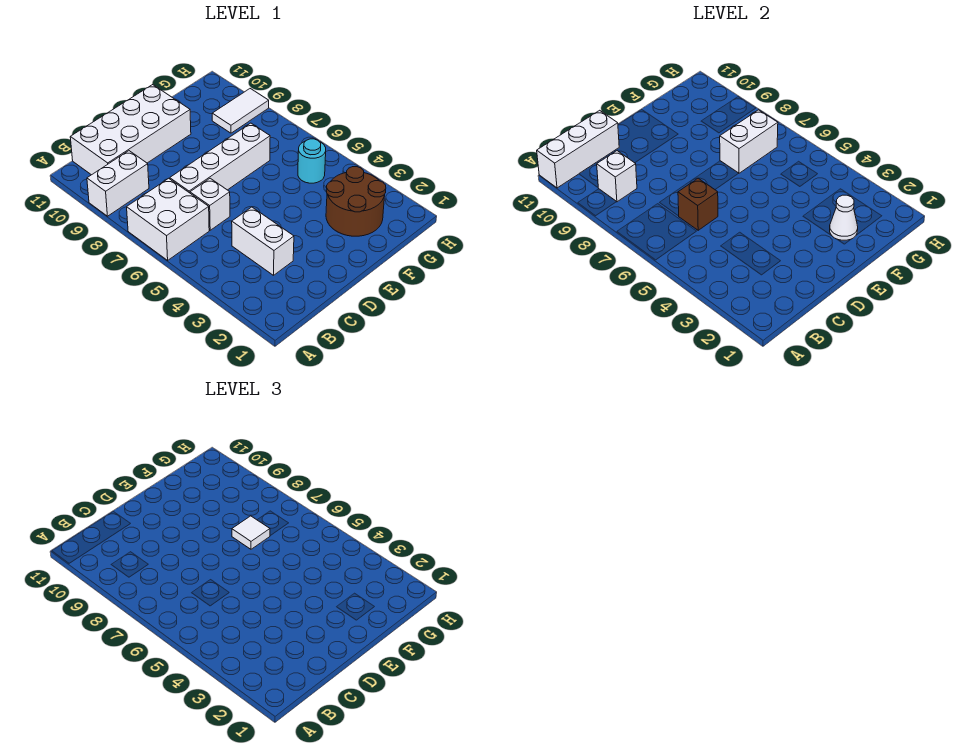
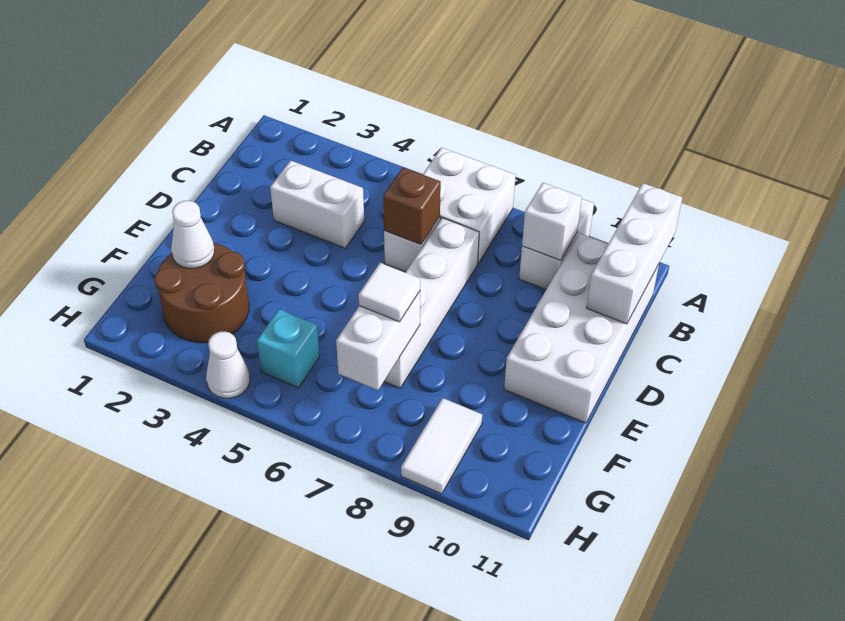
cyan 1x1 round brick [298,139,326,183] -> cyan 1x1 brick [257,309,320,388]
none -> white 1x1 cone [206,332,250,398]

